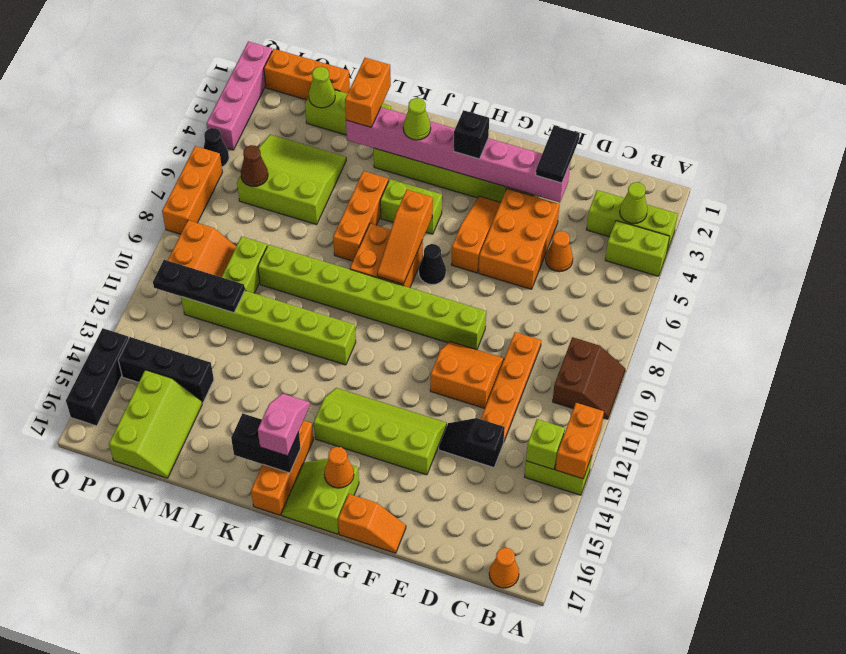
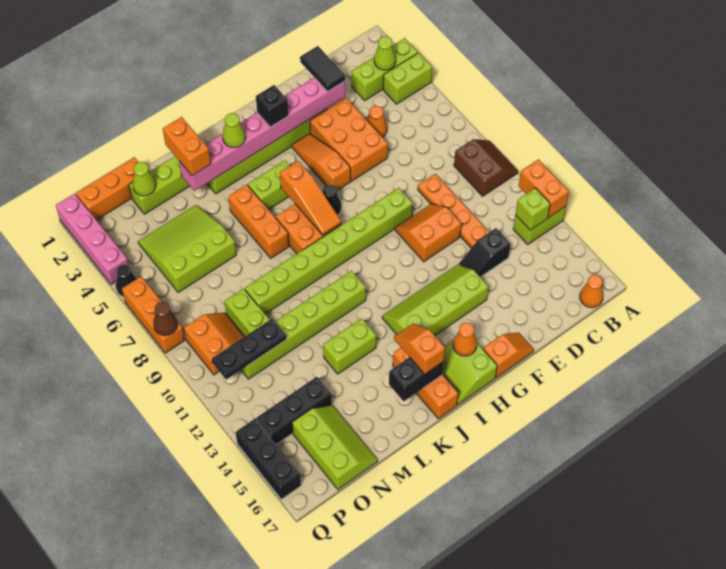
pink 1x2 slope [258,393,310,456] -> orange 1x2 slope [394,323,445,374]
none -> lime 1x2 brick [323,318,376,374]
brown 1x1 cone [241,145,268,187] -> brown 1x1 cone moved to [153,302,177,335]

